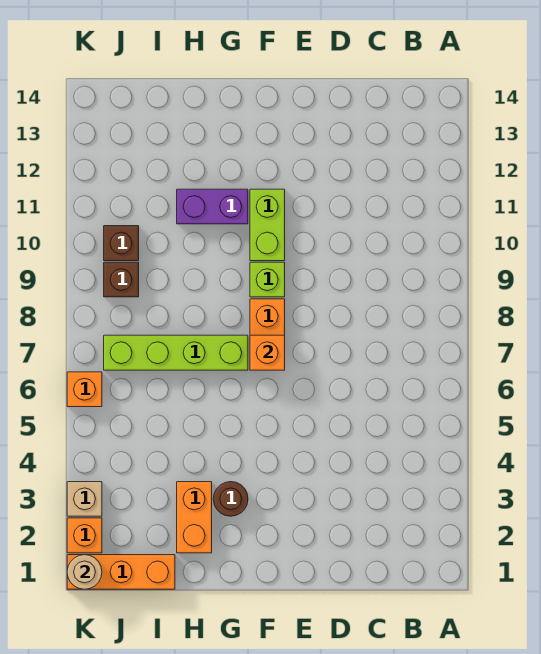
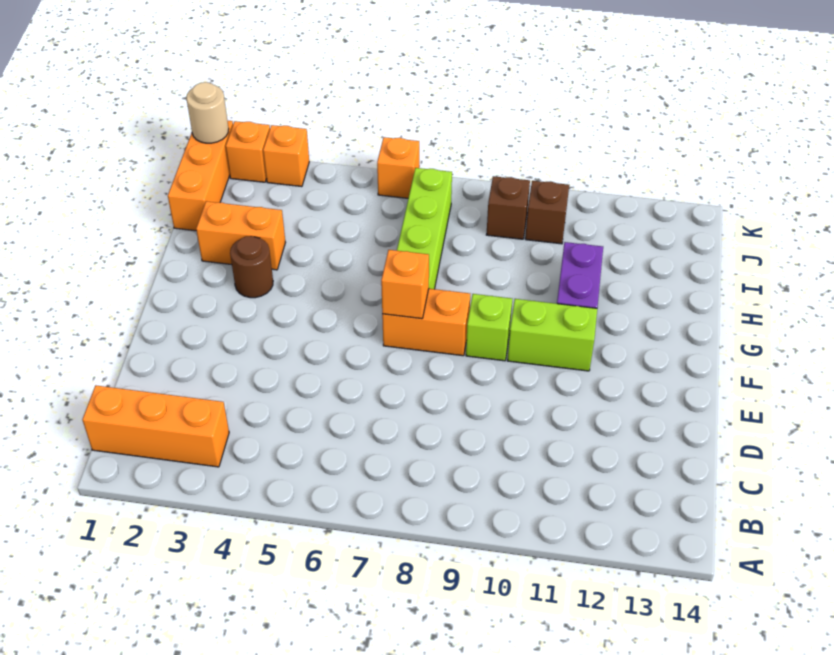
none -> orange 1x3 brick [82,385,229,467]
tan 1x1 brick [67,482,102,516] -> orange 1x1 brick [263,125,309,187]

